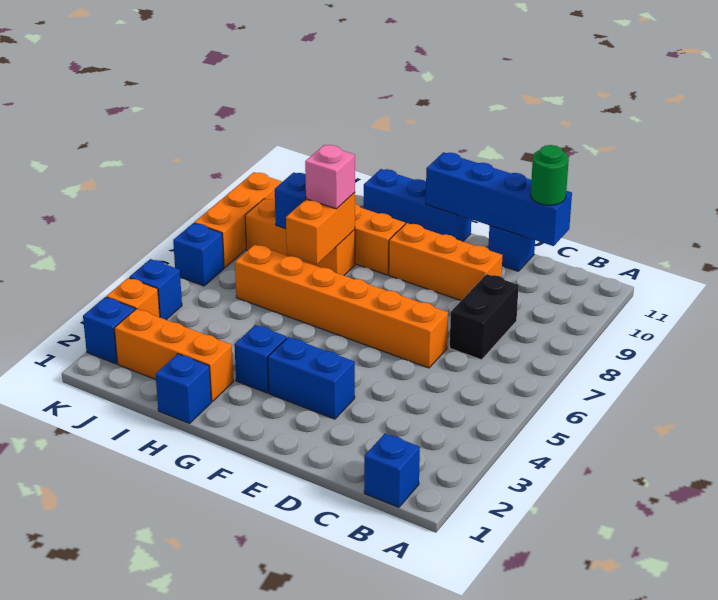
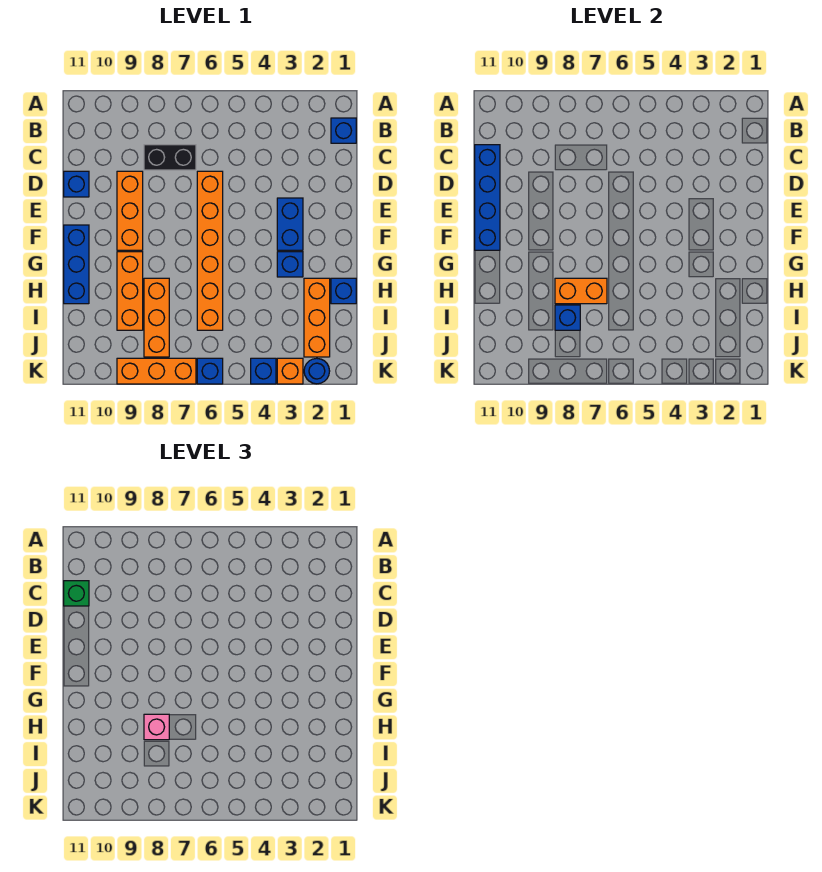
green 1x1 round brick [531,145,569,205] -> green 1x1 brick [64,581,89,606]
blue 1x1 brick [83,297,135,364] -> blue 1x1 round brick [304,358,330,384]

